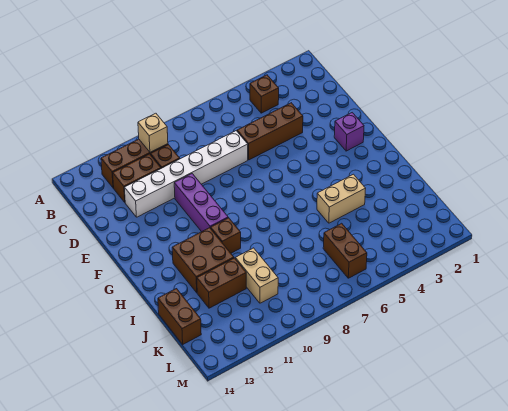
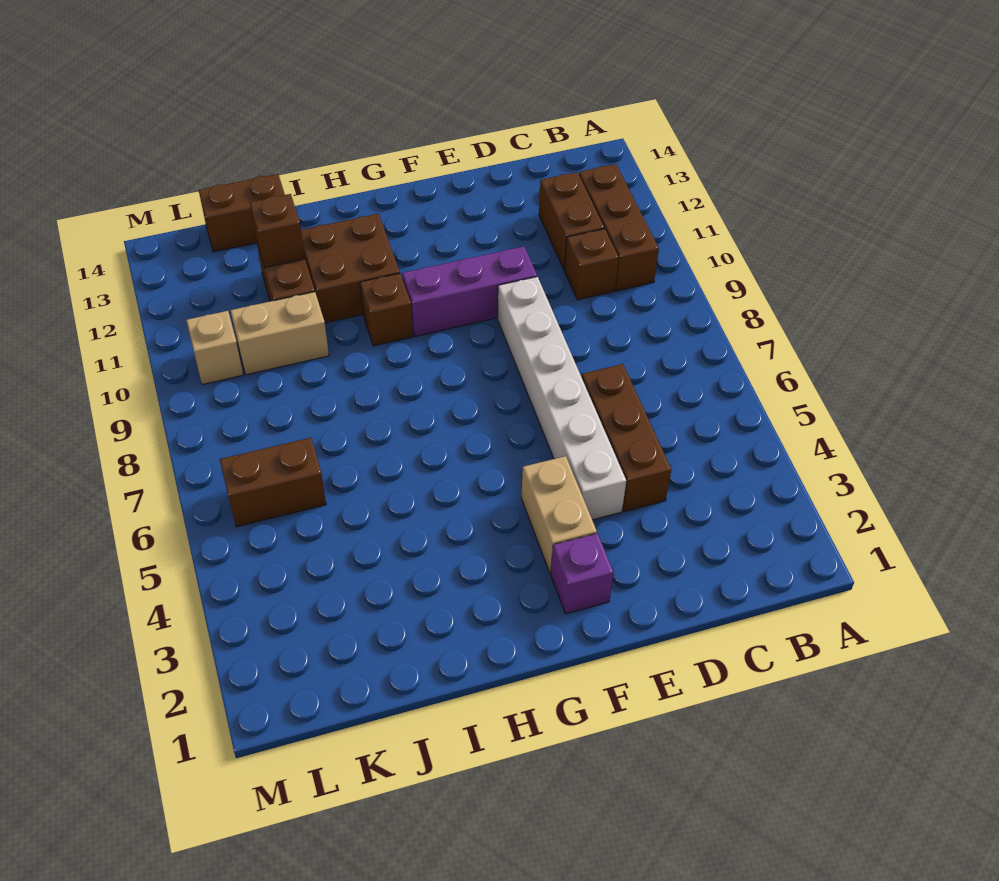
brown 1x1 brick [250,75,279,113] -> brown 1x1 brick moved to [250,194,305,268]
tan 1x1 brick [138,113,168,152] -> tan 1x1 brick moved to [186,311,243,385]
white 1x6 brick [124,131,248,217] -> white 1x6 brick moved to [498,277,626,520]
tan 1x2 brick [317,174,366,223] -> tan 1x2 brick moved to [521,456,597,573]

